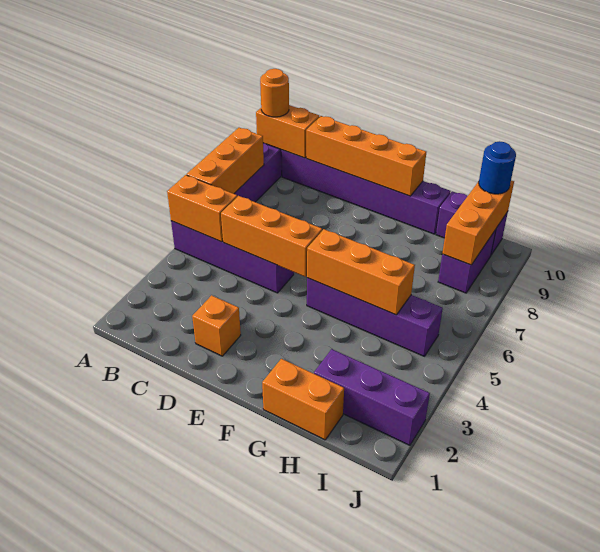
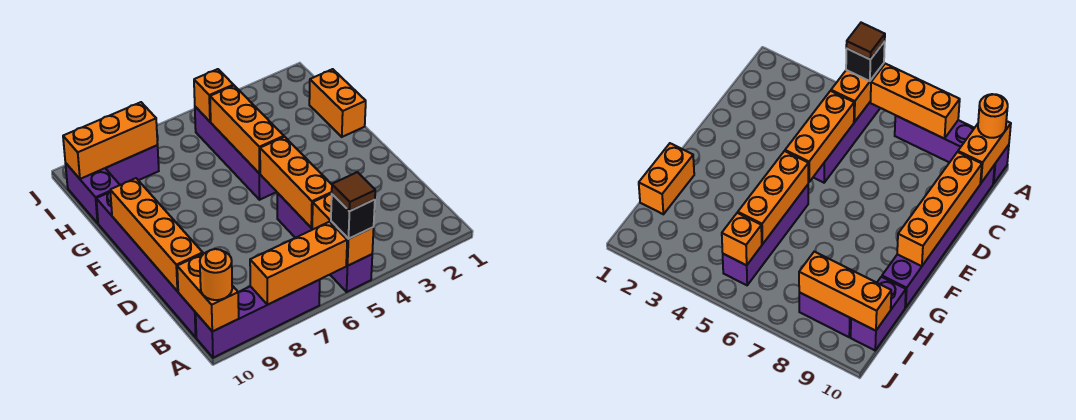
none -> black 1x1 brick [331,194,375,239]
none -> brown 1x1 tile [332,172,375,211]
orange 1x1 brick [192,295,241,356] -> orange 1x1 brick moved to [194,69,234,122]
purple 1x3 brick [314,349,430,445] -> none
blue 1x1 round brick [479,141,516,194] -> none

